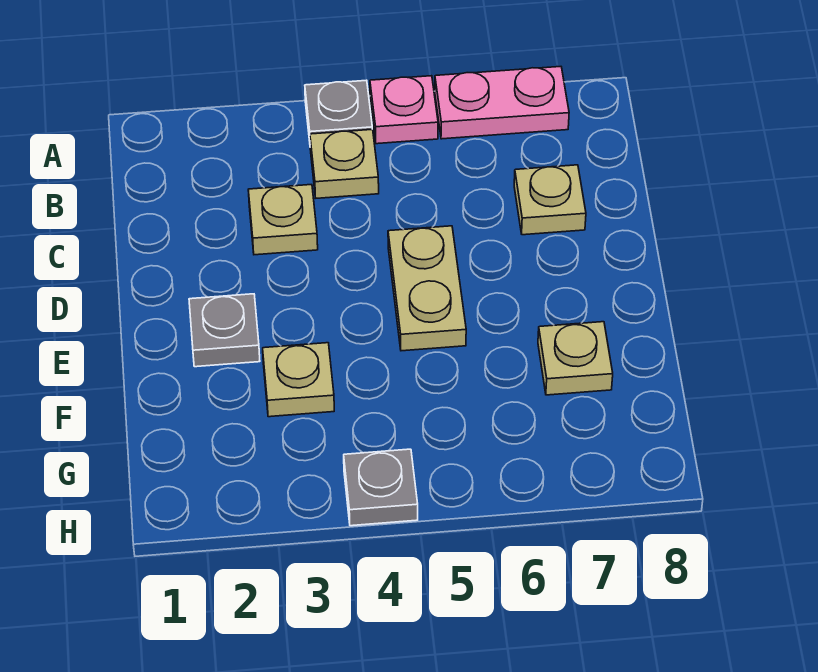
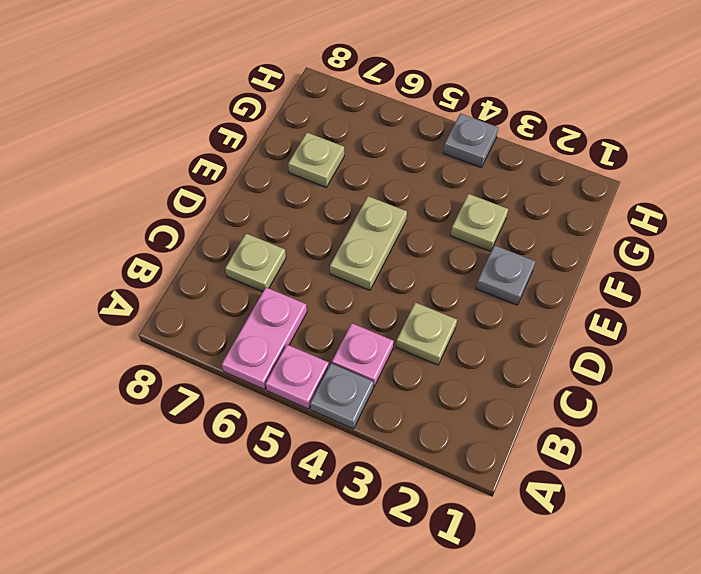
pink 1x2 plate [435,67,569,139] -> pink 1x2 plate turned to [222,288,307,390]
tan 1x1 plate [310,129,379,198] -> pink 1x1 plate [332,323,394,387]

